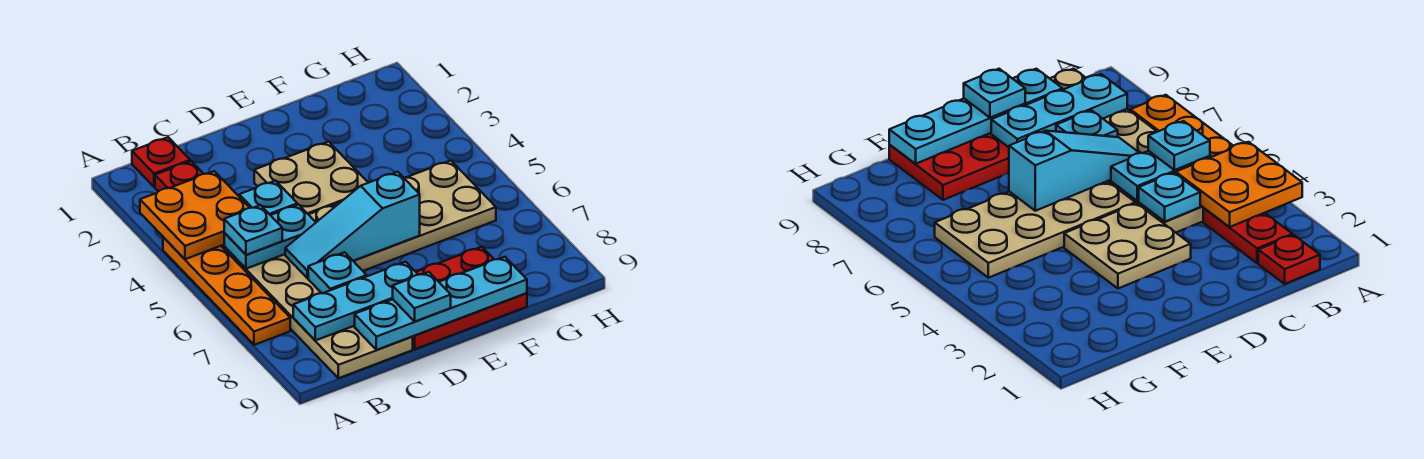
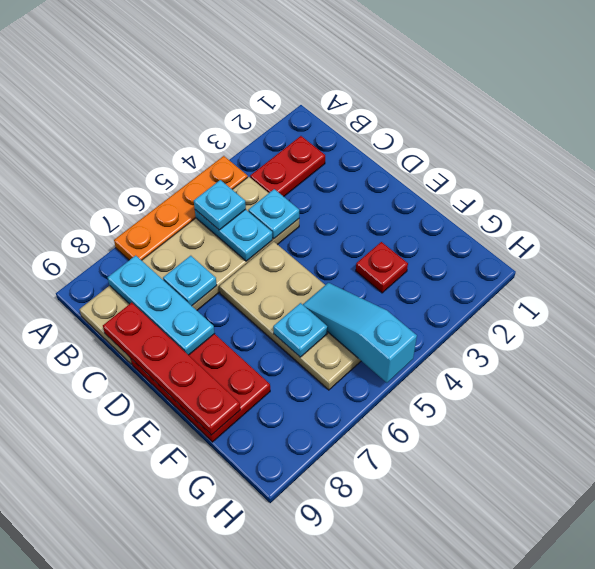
orange 2x2 plate [140,171,249,259] -> none
red 1x1 plate [132,137,190,187] -> red 1x1 plate moved to [356,242,408,293]
cyan 1x3 slope [285,172,420,278] -> cyan 1x3 slope moved to [303,283,417,383]
cyan 1x4 plate [355,257,527,350] -> red 1x4 plate [103,303,240,435]
tan 2x2 plate [254,142,368,214] -> none
cyan 1x1 plate [393,272,451,322] -> cyan 1x1 plate moved to [273,303,328,357]

